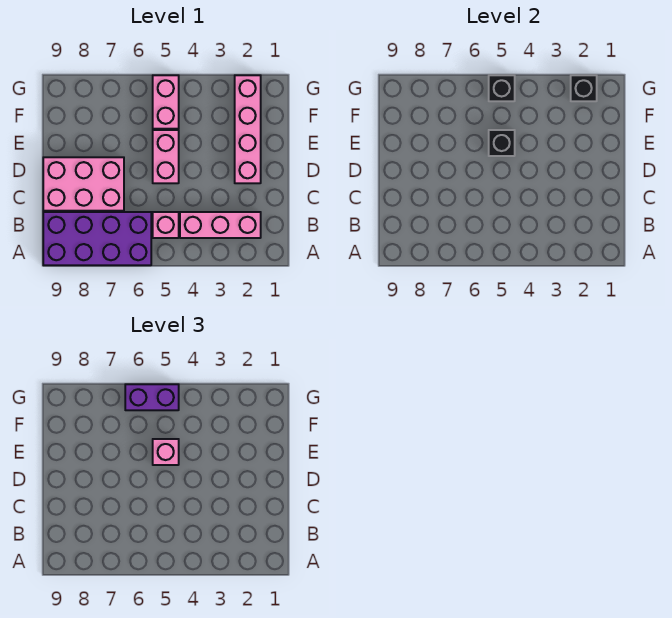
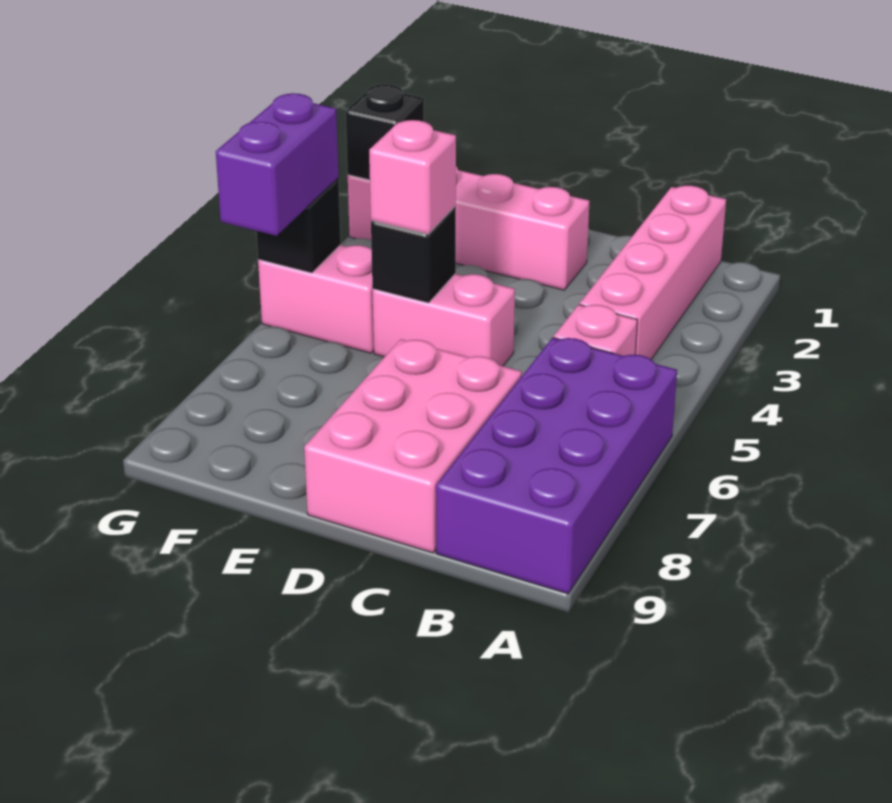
pink 1x3 brick [180,212,261,238] -> pink 1x4 brick [580,185,726,359]

